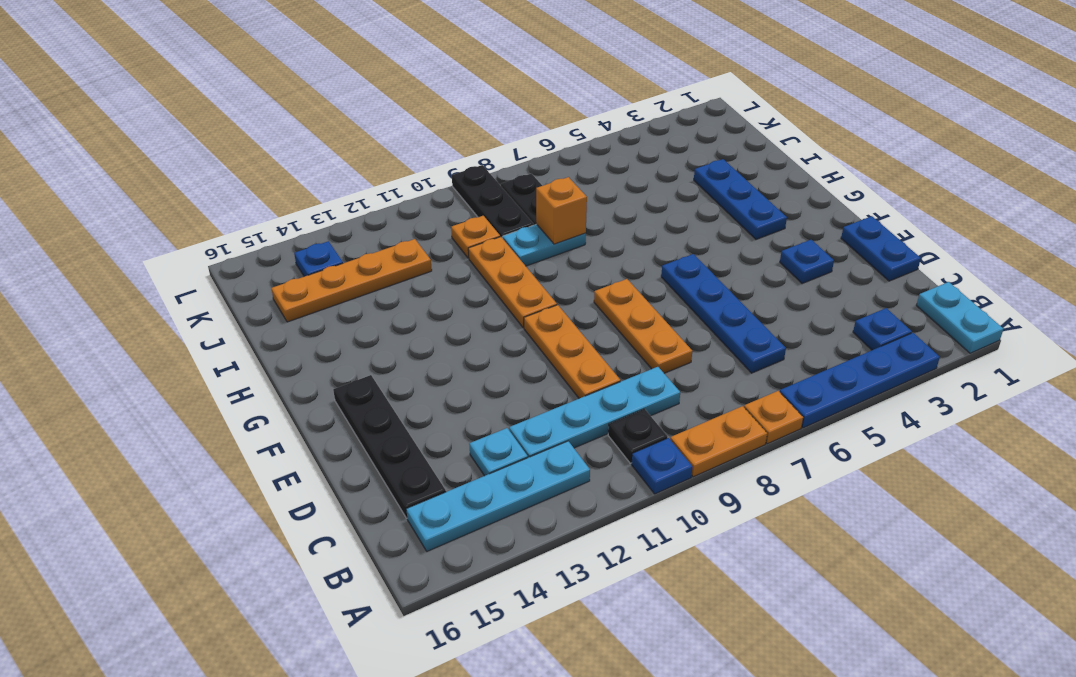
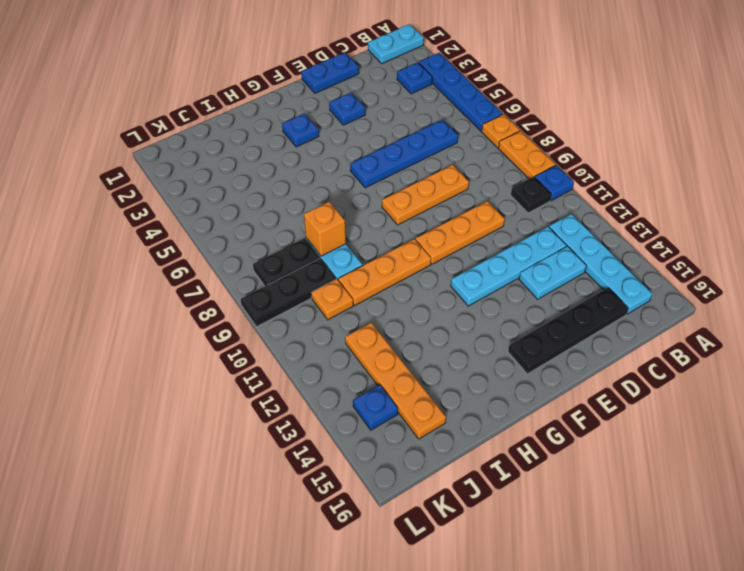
cyan 1x4 plate [509,367,680,458] -> cyan 1x4 plate turned to [451,227,566,306]
cyan 1x1 plate [469,428,528,476] -> cyan 1x2 plate [519,246,586,299]
blue 1x3 plate [694,159,787,239] -> blue 1x1 plate [282,113,319,147]

